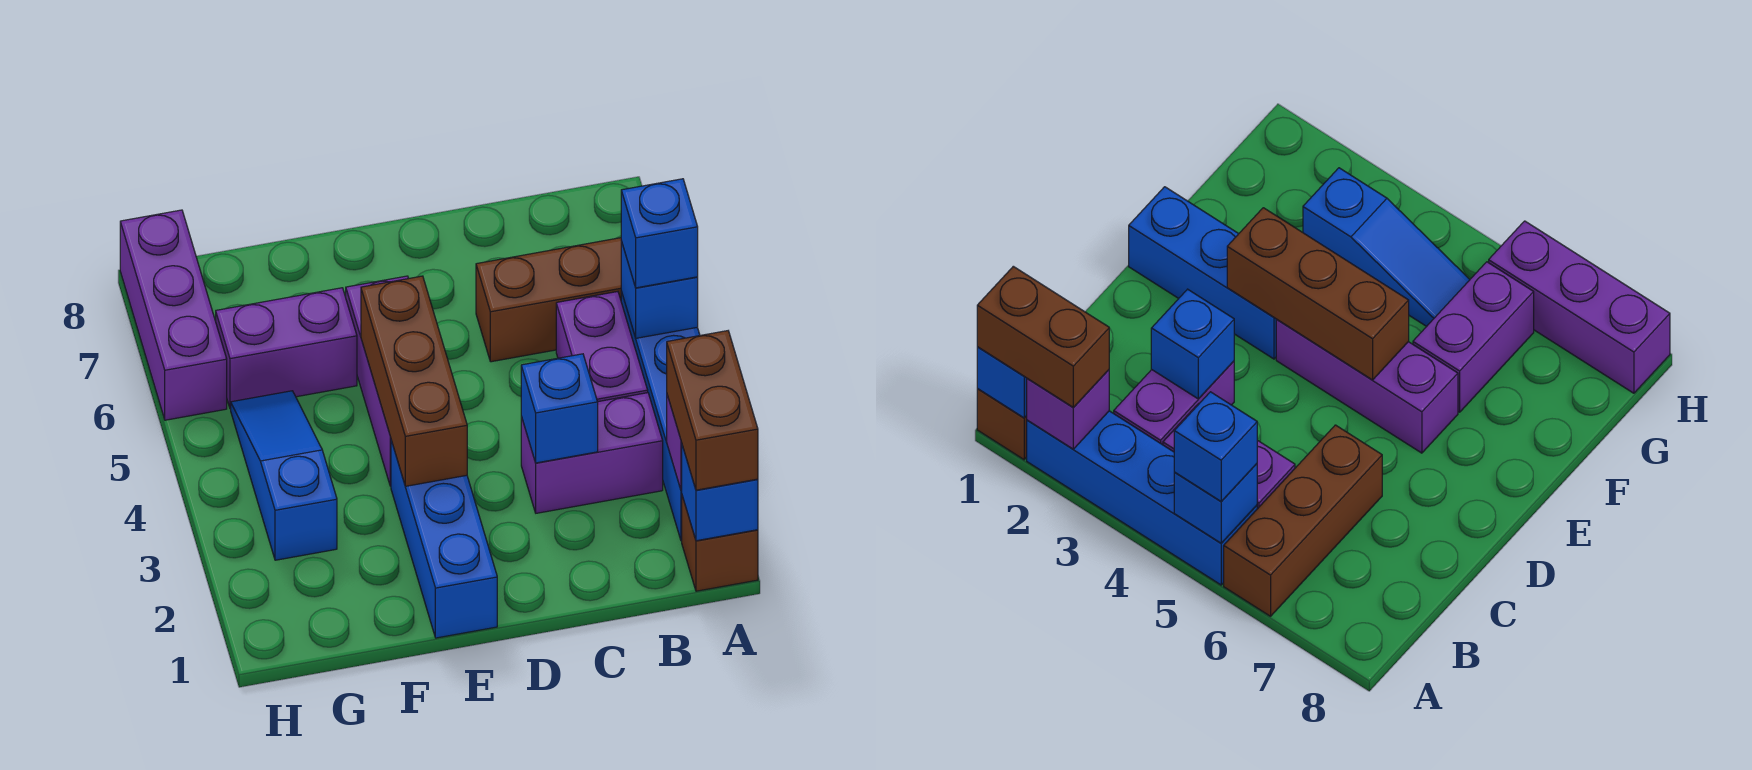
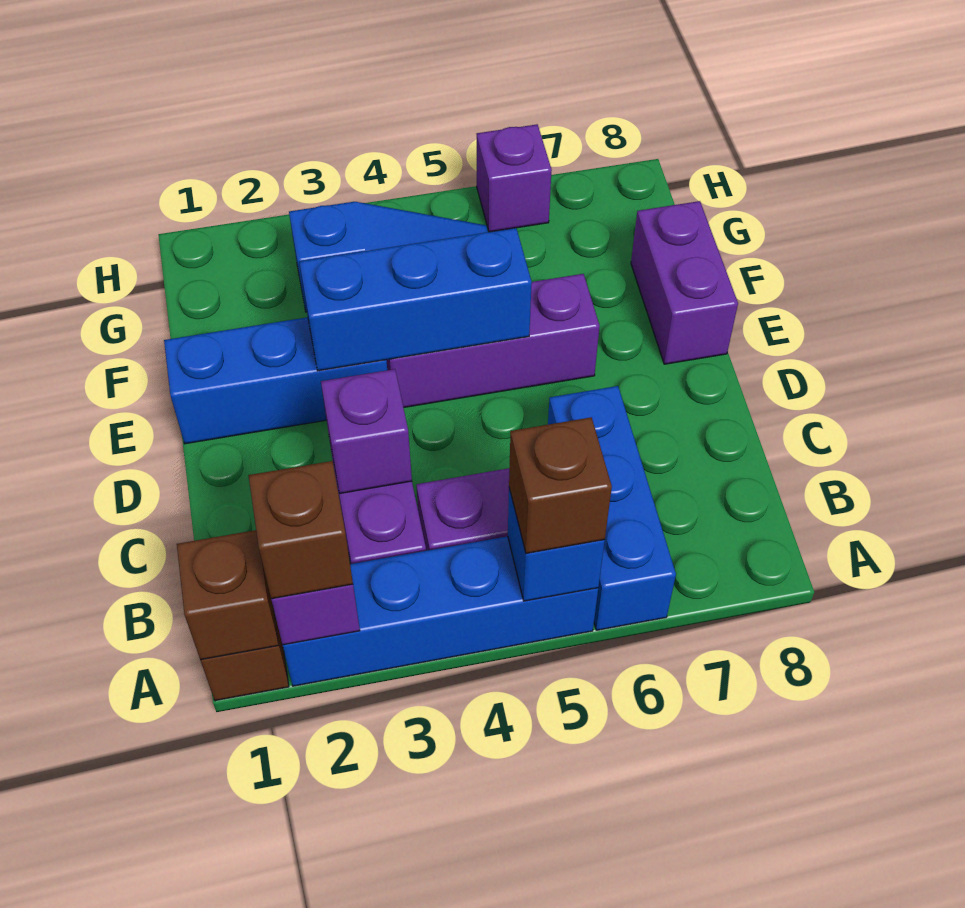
blue 1x1 brick [682,446,758,541] -> brown 1x1 brick [177,530,279,660]
brown 1x2 brick [667,331,758,490] -> brown 1x1 brick [248,461,353,599]
blue 1x1 brick [621,179,698,288] -> brown 1x1 brick [509,417,612,553]
brown 1x3 brick [476,238,621,362] -> blue 1x3 brick [548,386,676,630]
blue 1x1 brick [521,354,598,463] -> purple 1x1 brick [321,369,412,494]
brown 1x3 brick [361,276,467,486] -> blue 1x3 brick [299,228,532,371]
purple 1x2 brick [216,288,357,409] -> purple 1x2 brick moved to [631,201,738,364]
purple 1x3 brick [120,210,227,420] -> purple 1x1 brick [477,124,552,232]

